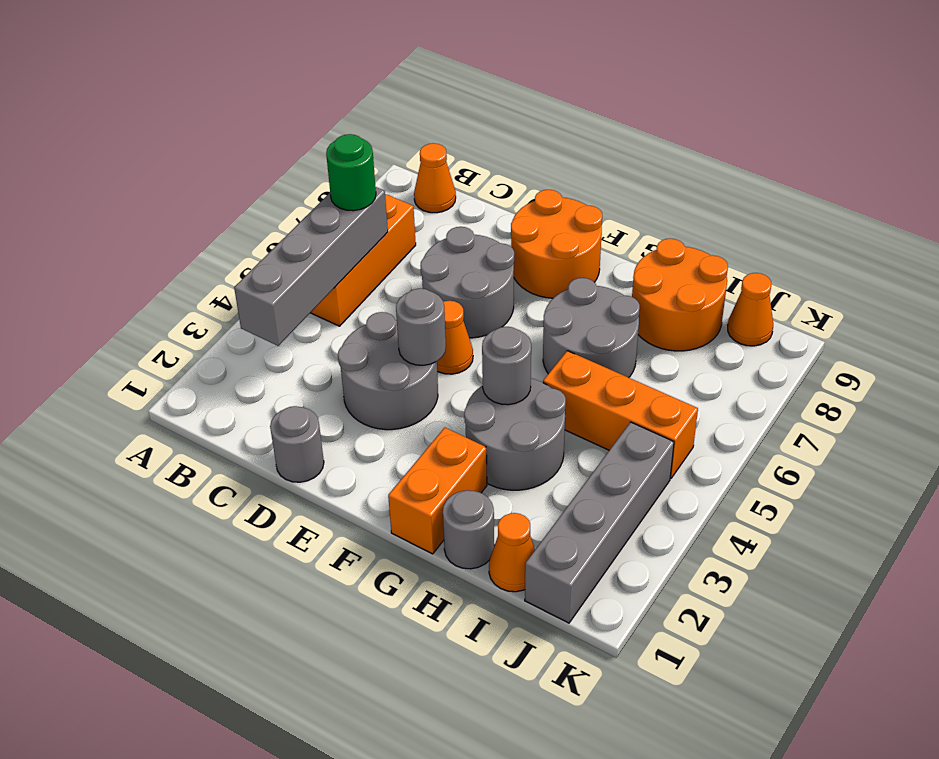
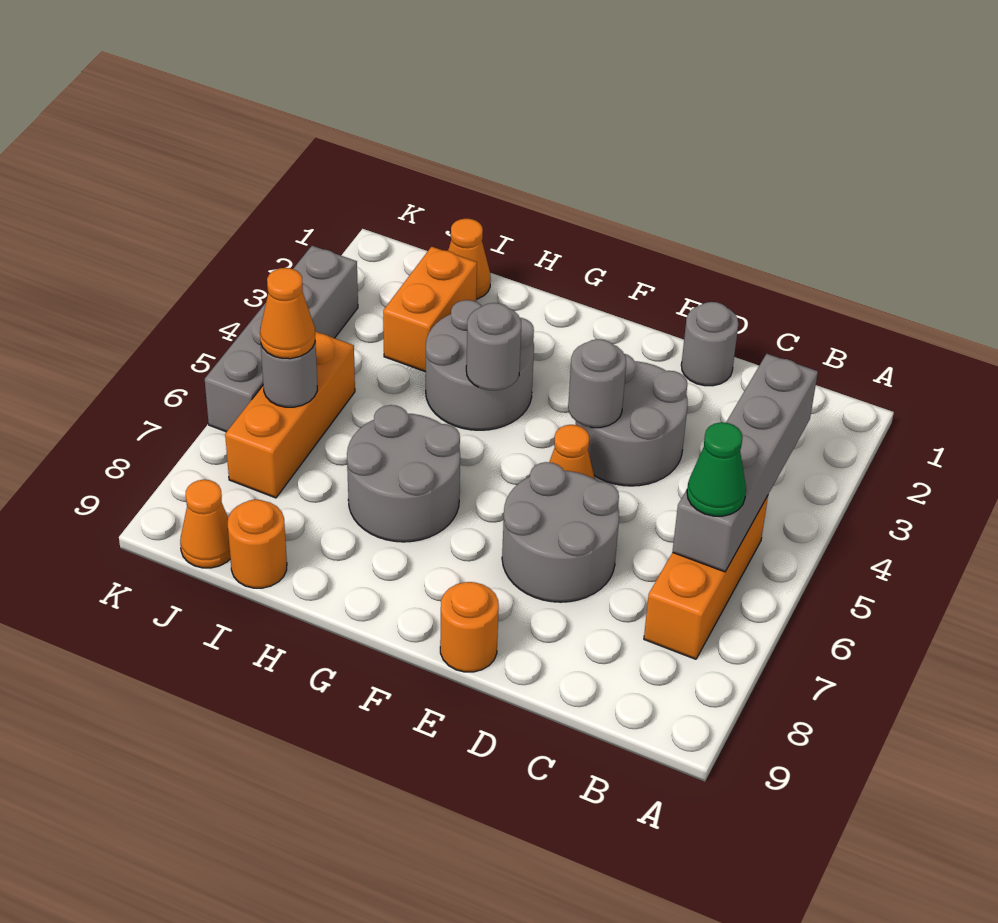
green 1x1 round brick [326,134,376,211] -> green 1x1 cone [687,422,746,516]
orange 1x1 cone [414,143,456,213] -> orange 1x1 cone moved to [260,268,315,359]
orange 2x2 round brick [511,190,602,298] -> orange 1x1 round brick [440,582,499,672]
orange 1x2 brick [388,428,487,554] -> orange 1x2 brick moved to [383,247,477,372]
grey 1x1 round brick [443,490,494,569] -> grey 1x1 round brick moved to [261,341,317,407]
orange 1x3 brick [543,351,698,479] -> orange 1x3 brick turned to [225,331,355,498]
orange 2x2 round brick [632,238,728,351] -> orange 1x1 round brick [228,500,287,588]
grey 1x4 brick [525,422,674,623] -> grey 1x4 brick moved to [205,246,358,432]

